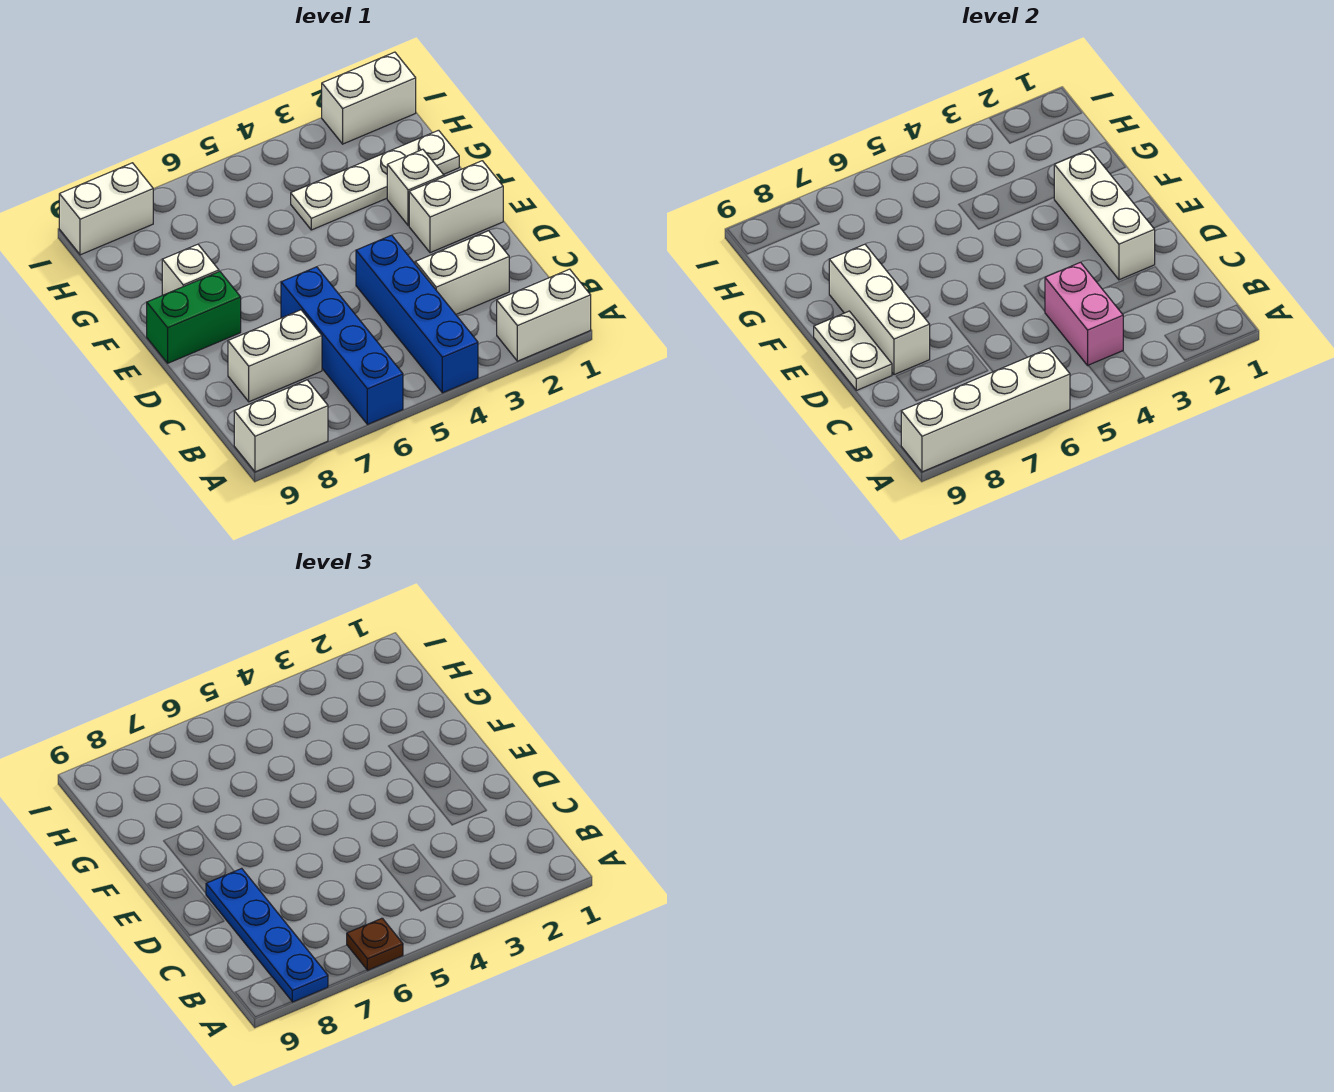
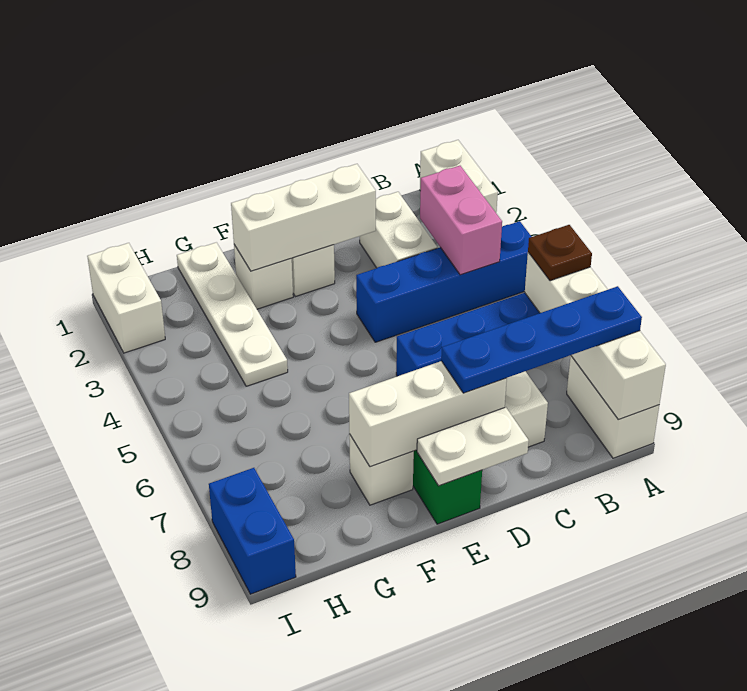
pink 1x2 brick [1045,262,1123,365] -> pink 1x2 brick turned to [420,166,502,275]
white 1x2 brick [59,163,153,255] -> blue 1x2 brick [209,468,296,594]

